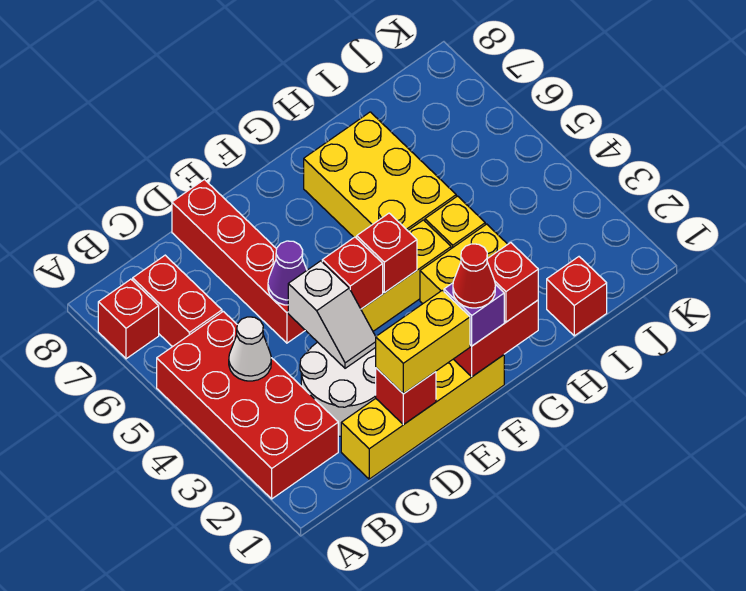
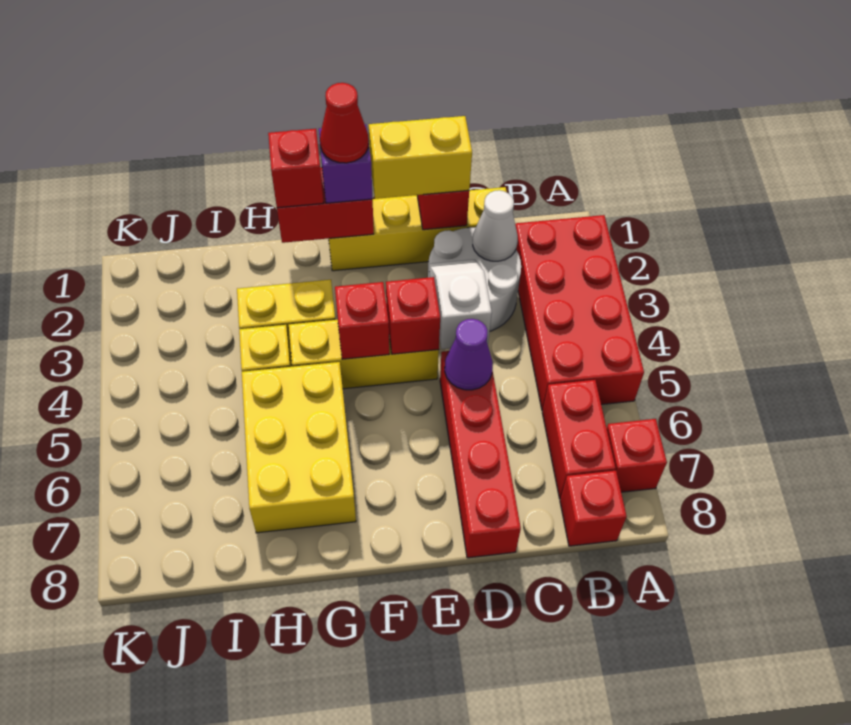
white 1x1 cone [229,317,271,381] -> white 1x1 cone moved to [473,190,518,261]
red 1x1 brick [547,257,607,336] -> red 1x1 brick moved to [560,471,627,546]

